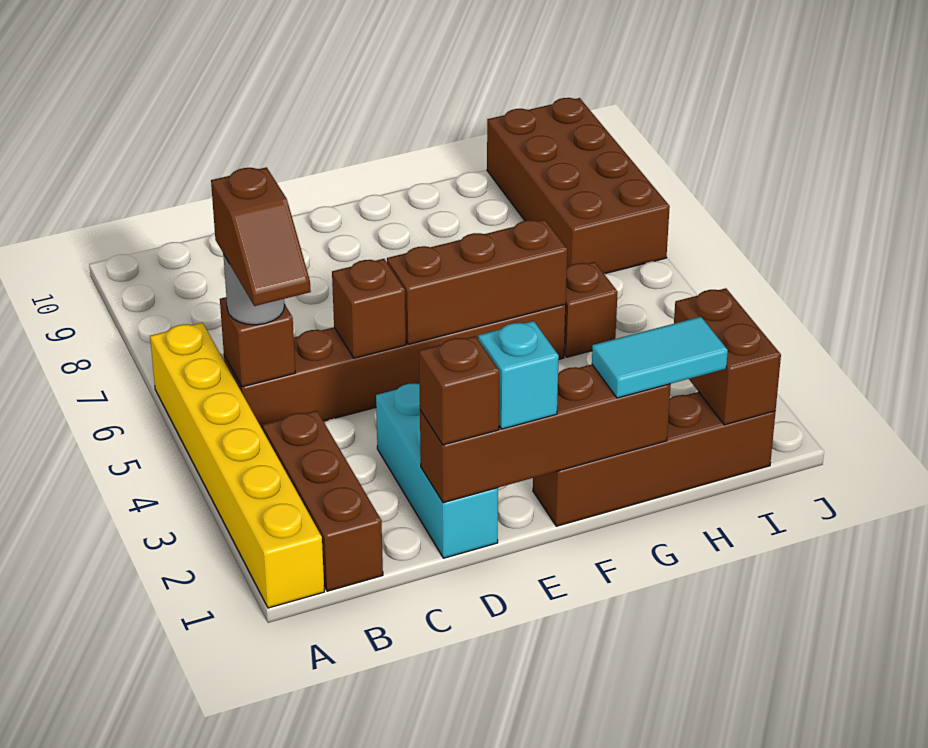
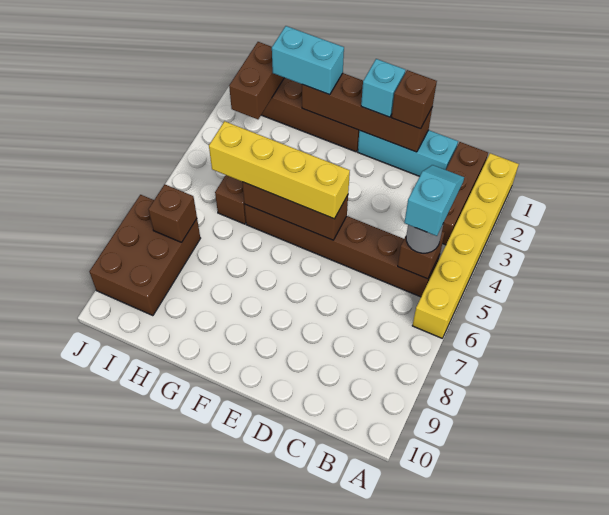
brown 1x2 slope [211,167,311,306] -> cyan 1x2 slope [404,165,464,236]
cyan 1x3 brick [376,384,498,558] -> cyan 1x3 brick turned to [358,130,458,176]
brown 1x1 brick [332,259,406,358] -> brown 1x1 brick moved to [148,185,197,242]
none -> yellow 1x4 brick [209,121,350,219]
cyan 1x2 tile [592,317,728,398] -> cyan 1x2 brick [272,26,344,95]
brown 2x4 brick [487,98,670,274] -> brown 2x3 brick [89,195,201,316]

